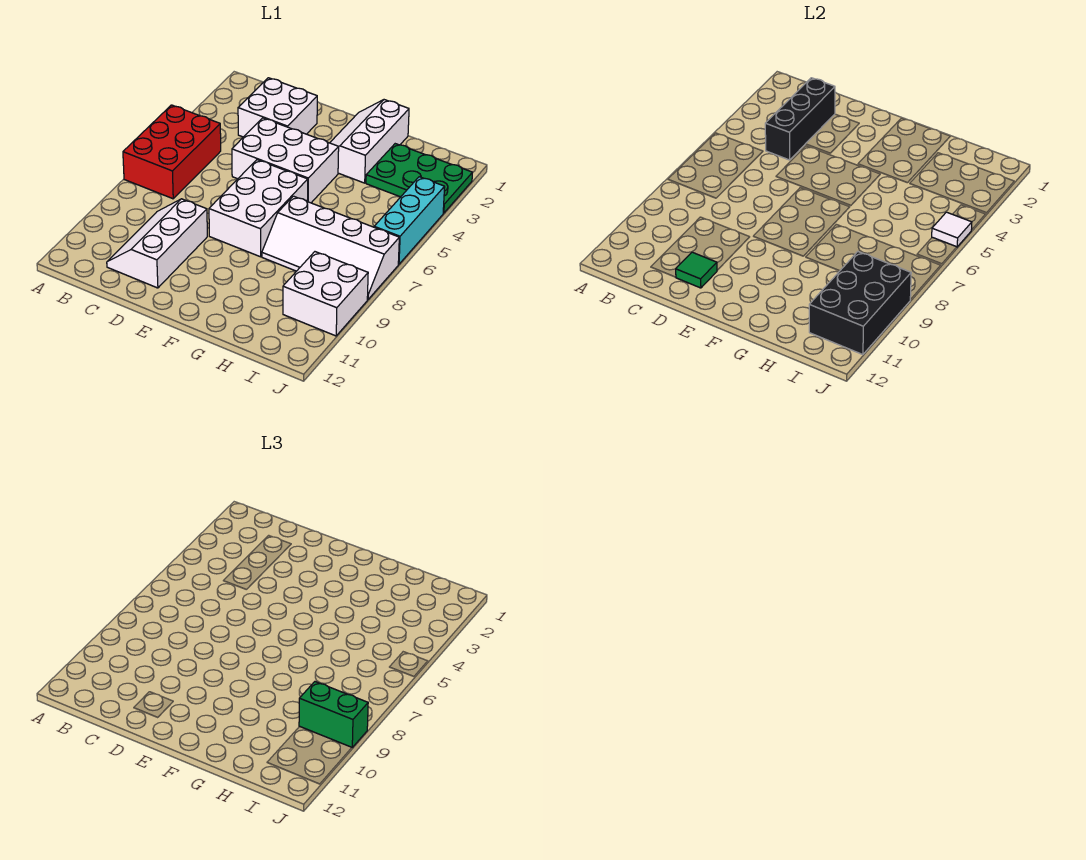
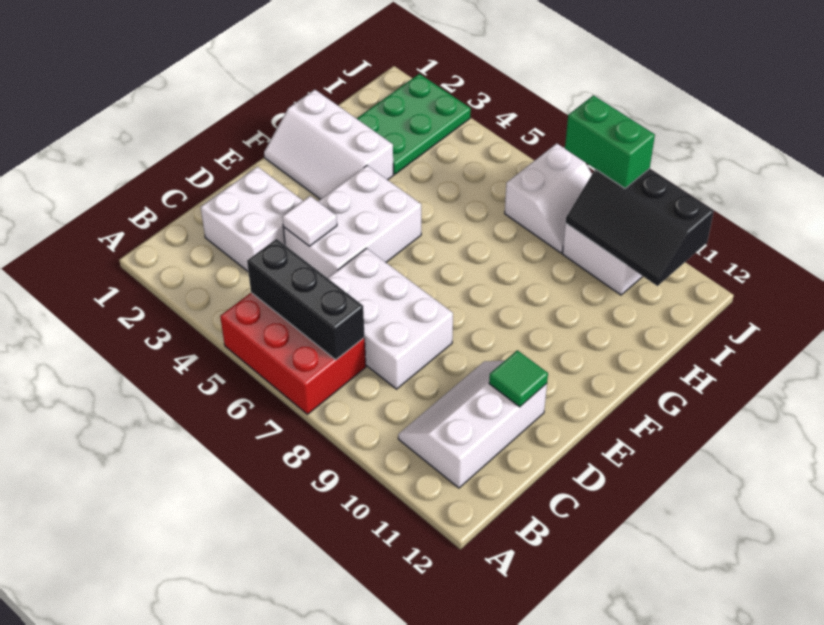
black 1x3 brick [765,78,835,160] -> black 1x3 brick moved to [247,239,365,360]
white 2x3 slope [107,199,207,288] -> white 2x3 slope turned to [398,360,547,488]
white 2x3 brick [209,160,308,257] -> white 2x3 brick moved to [328,248,453,389]
white 2x4 slope [262,196,399,300] -> white 2x2 slope [505,143,592,253]
black 2x3 brick [809,252,911,355] -> black 2x3 slope [566,169,714,286]
green 1x2 brick [299,682,368,747] -> green 1x2 brick turned to [565,95,655,188]
cyan 1x3 brick [374,177,445,264] -> none
white 1x1 tile [932,212,972,247] -> white 1x1 tile moved to [282,196,337,246]

